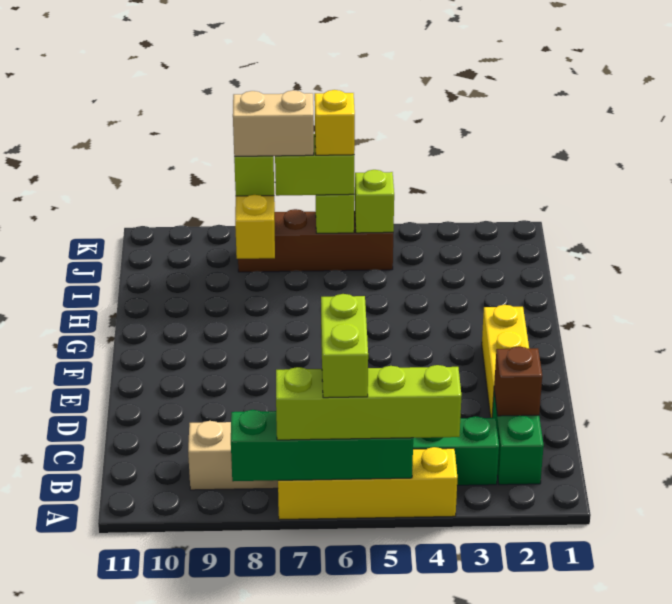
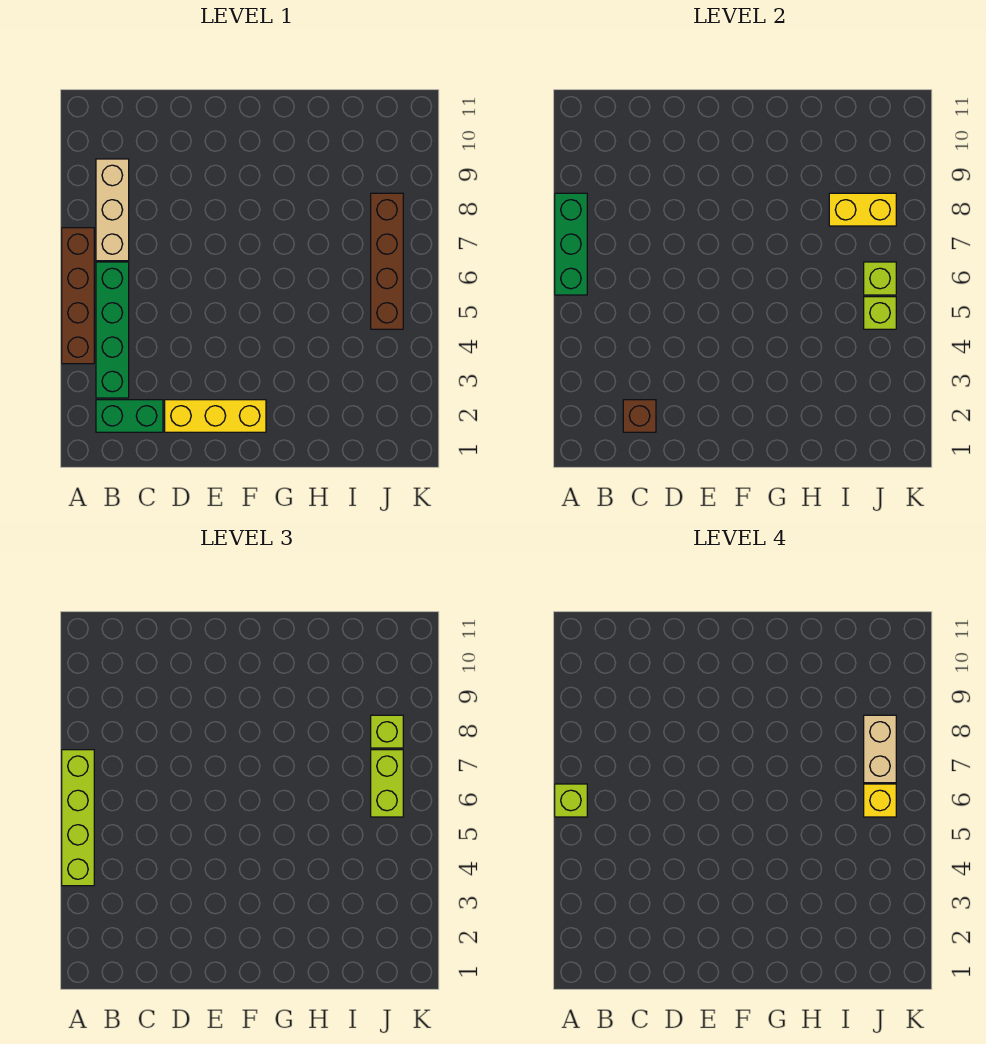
yellow 1x4 brick [278,447,457,520] -> brown 1x4 brick [62,228,94,364]
green 1x4 brick [231,410,413,481] -> green 1x3 brick [555,193,587,295]
lime 1x2 brick [321,294,368,398] -> lime 1x1 brick [555,784,587,817]

